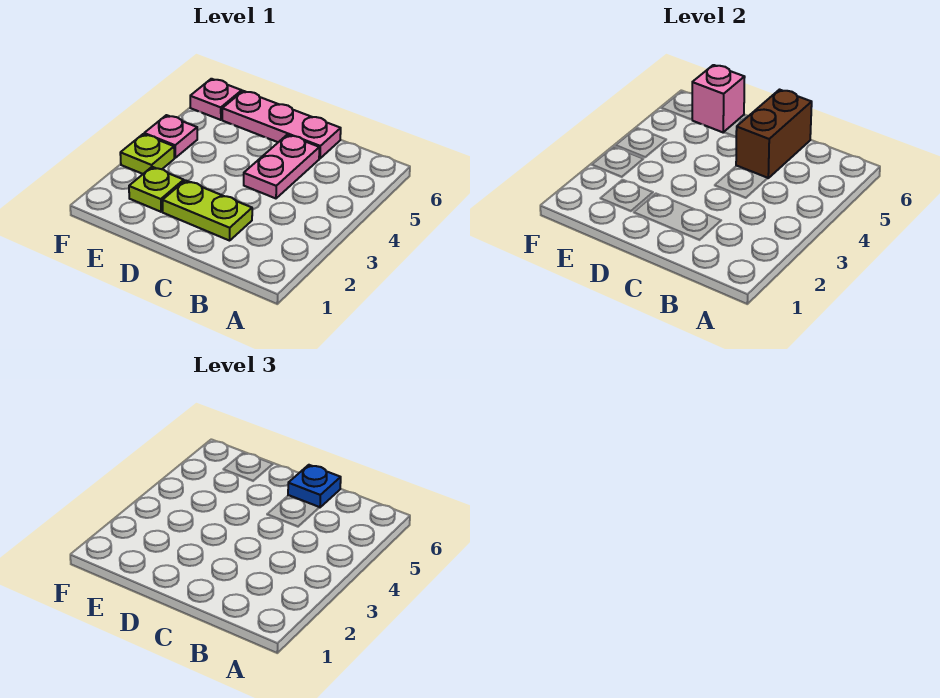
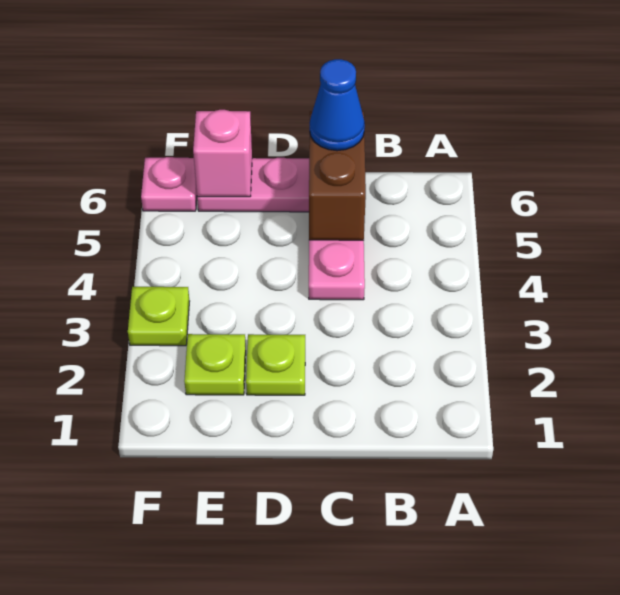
lime 1x2 plate [163,180,252,241] -> lime 1x1 plate [246,334,305,395]
blue 1x1 plate [288,465,341,507] -> blue 1x1 cone [310,59,365,151]
pink 1x1 plate [144,115,197,158] -> none

